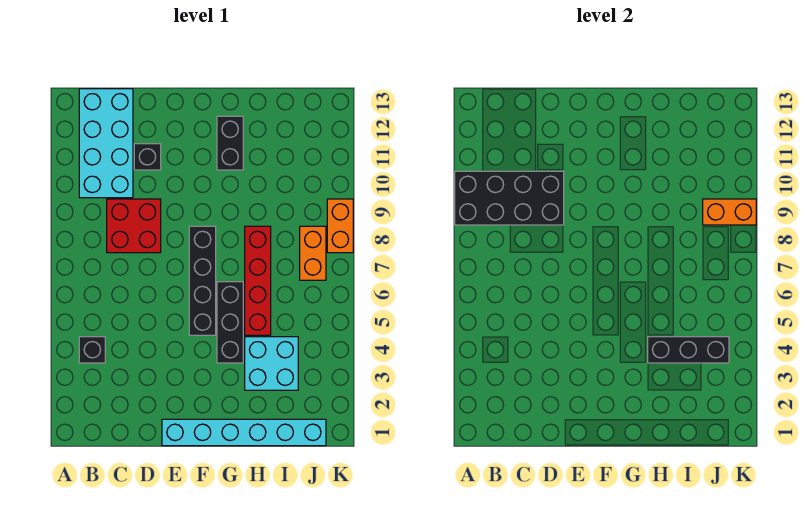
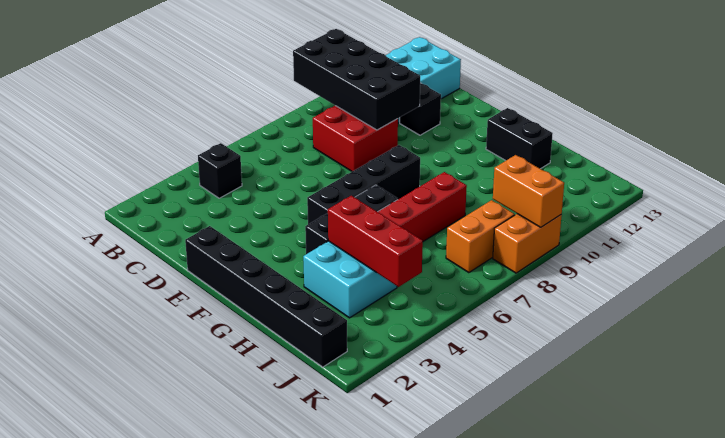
cyan 1x6 brick [162,419,326,446] -> black 1x6 brick [185,226,347,367]
black 1x2 brick [217,116,243,170] -> black 1x2 brick turned to [486,108,553,169]
black 1x3 brick [648,337,729,363] -> red 1x3 brick [328,196,423,287]

